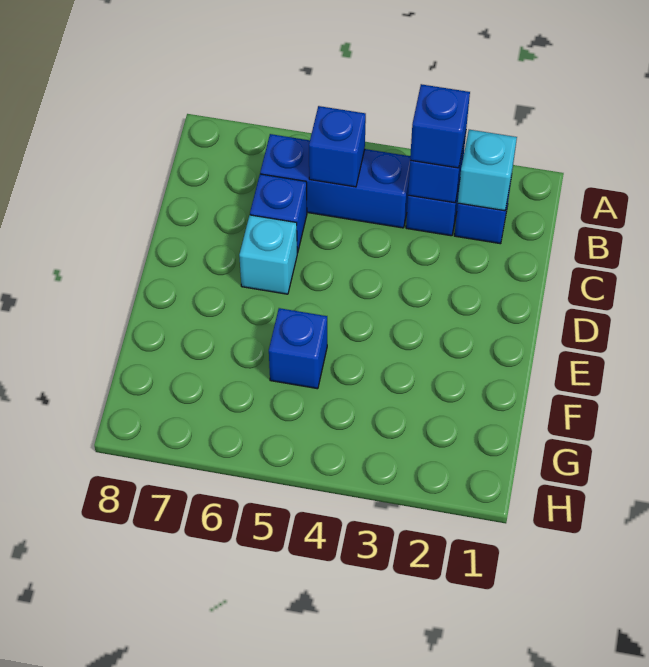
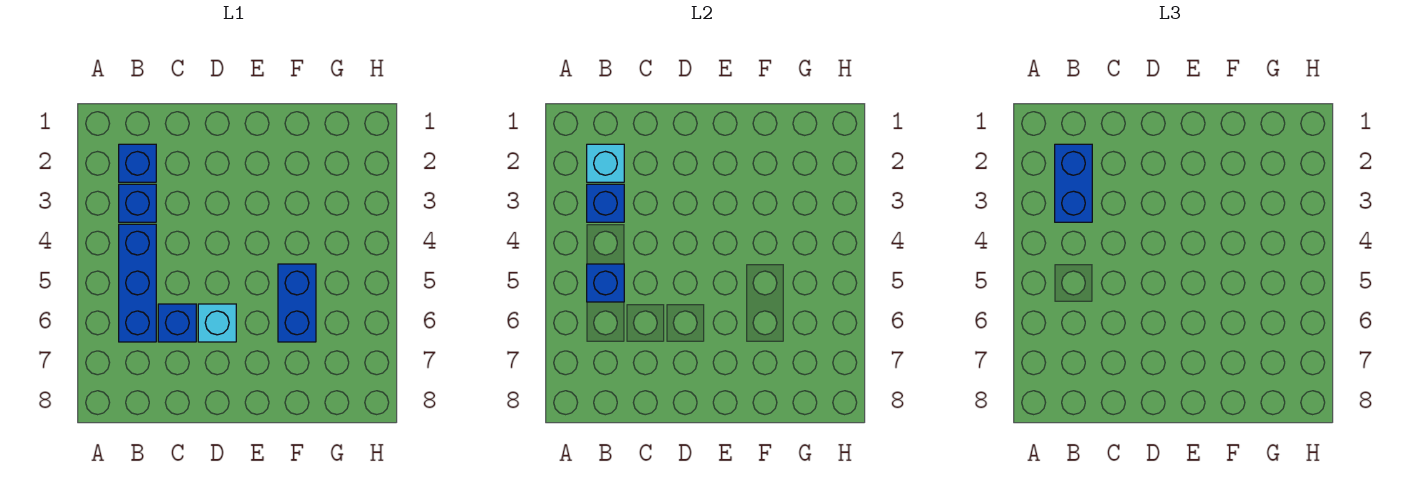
blue 1x1 brick [410,84,470,168] -> blue 1x2 brick [1055,144,1092,222]
blue 1x1 brick [269,308,327,389] -> blue 1x2 brick [278,264,316,342]

